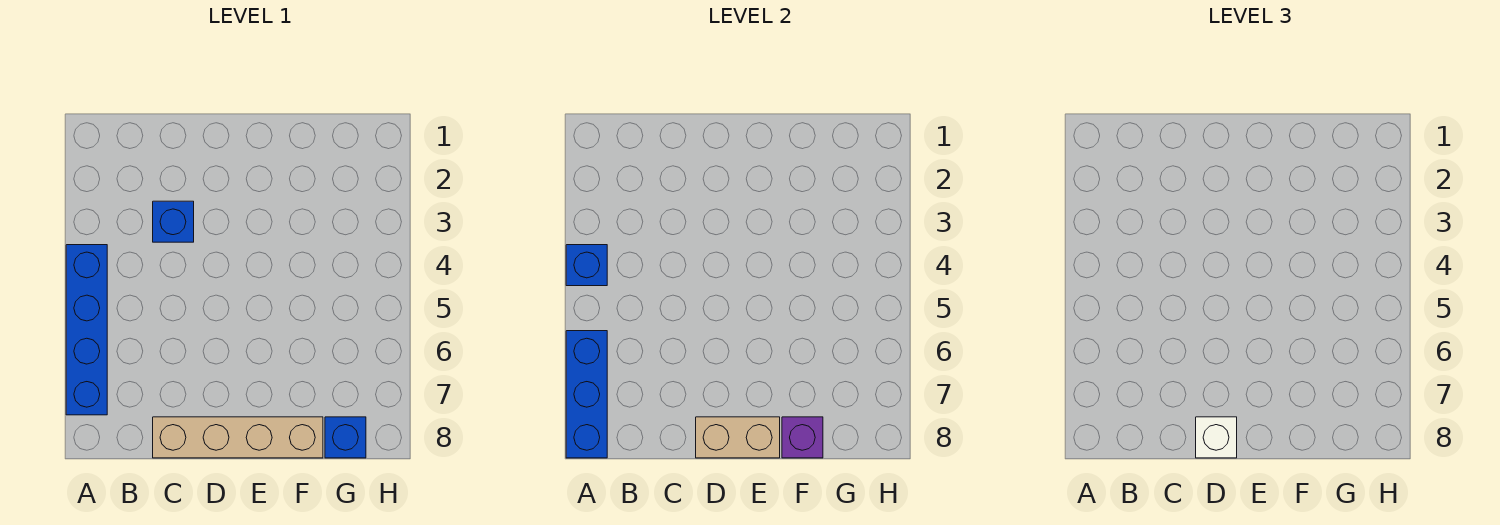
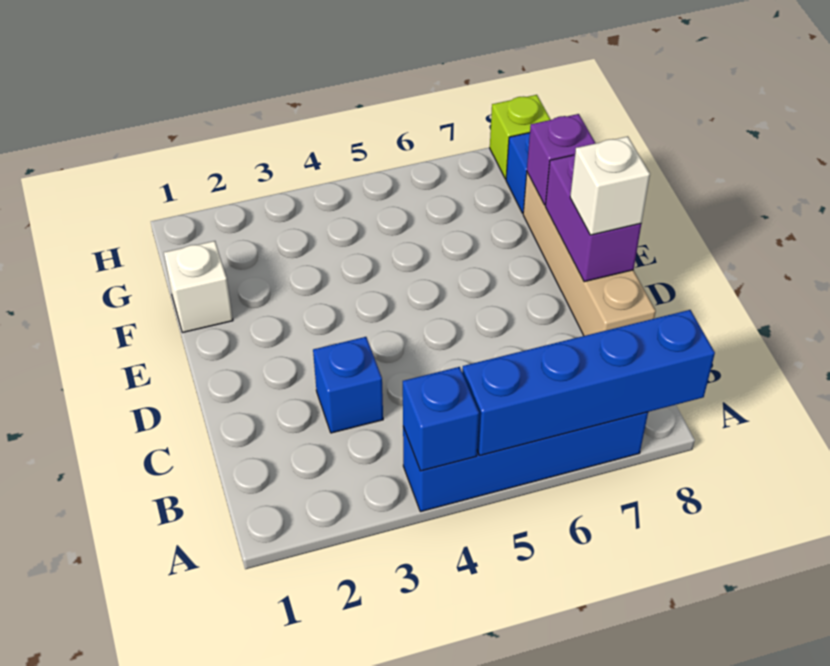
blue 1x3 brick [566,331,607,458] -> blue 1x4 brick [462,310,715,455]
tan 1x2 brick [696,417,780,458] -> purple 1x2 brick [545,154,641,282]
none -> white 1x1 brick [164,241,233,332]
none -> lime 1x1 brick [490,95,551,179]

